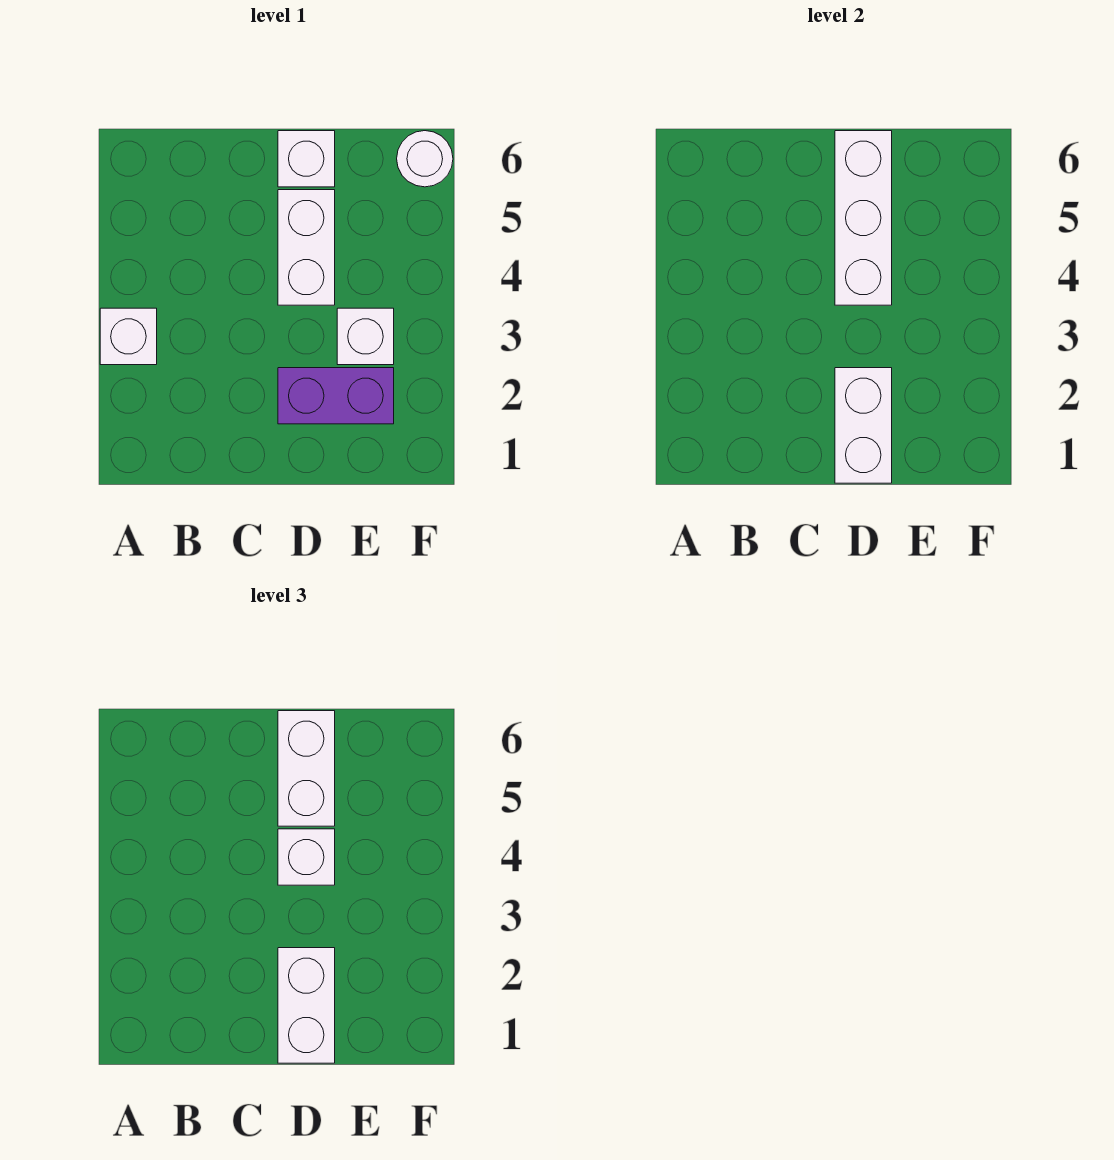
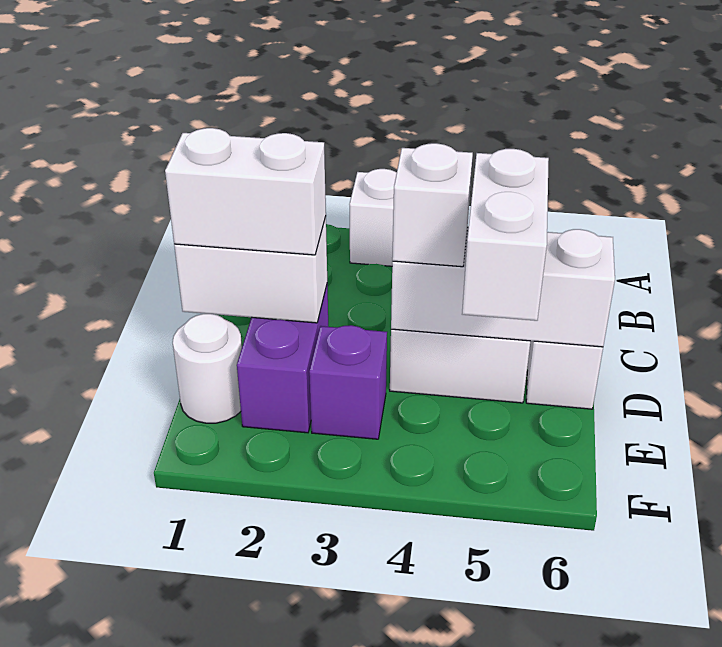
white 1x2 brick [278,711,335,826] -> white 1x2 brick turned to [462,149,549,321]
white 1x1 brick [337,308,394,365] -> purple 1x1 brick [309,325,387,439]
white 1x1 round brick [397,131,453,187] -> white 1x1 round brick moved to [173,314,242,423]

